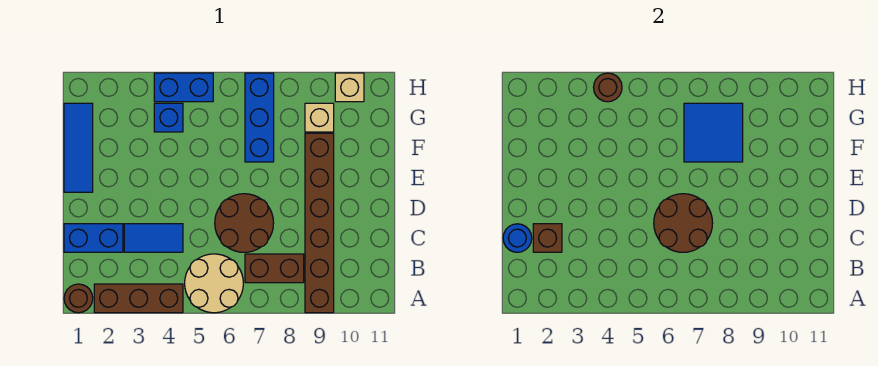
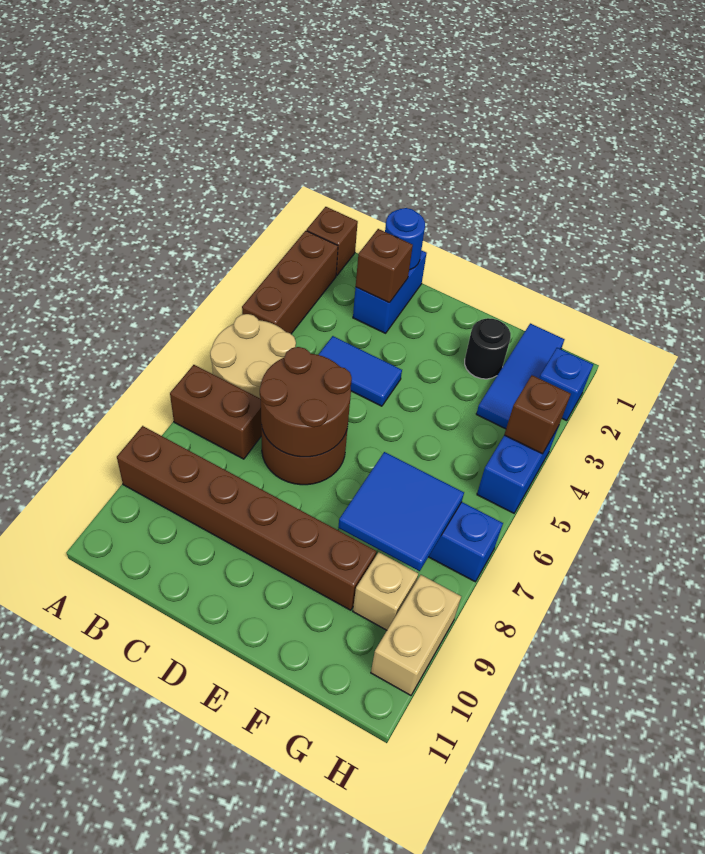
brown 1x1 round brick [64,284,93,313] -> brown 1x1 brick [307,207,358,276]
brown 1x2 brick [245,254,304,283] -> brown 1x2 brick turned to [170,365,261,459]
blue 1x2 tile [124,224,183,252] -> blue 1x2 tile turned to [319,336,402,406]
blue 1x3 tile [64,103,93,192] -> blue 1x3 tile turned to [476,323,565,429]
none -> black 1x1 round brick [465,318,511,379]
blue 1x1 brick [154,103,183,132] -> blue 1x1 brick moved to [539,348,593,421]
brown 1x1 round brick [594,73,622,102] -> brown 1x1 brick [504,375,571,454]
tan 1x1 brick [335,73,364,102] -> tan 1x2 brick [371,575,461,695]

